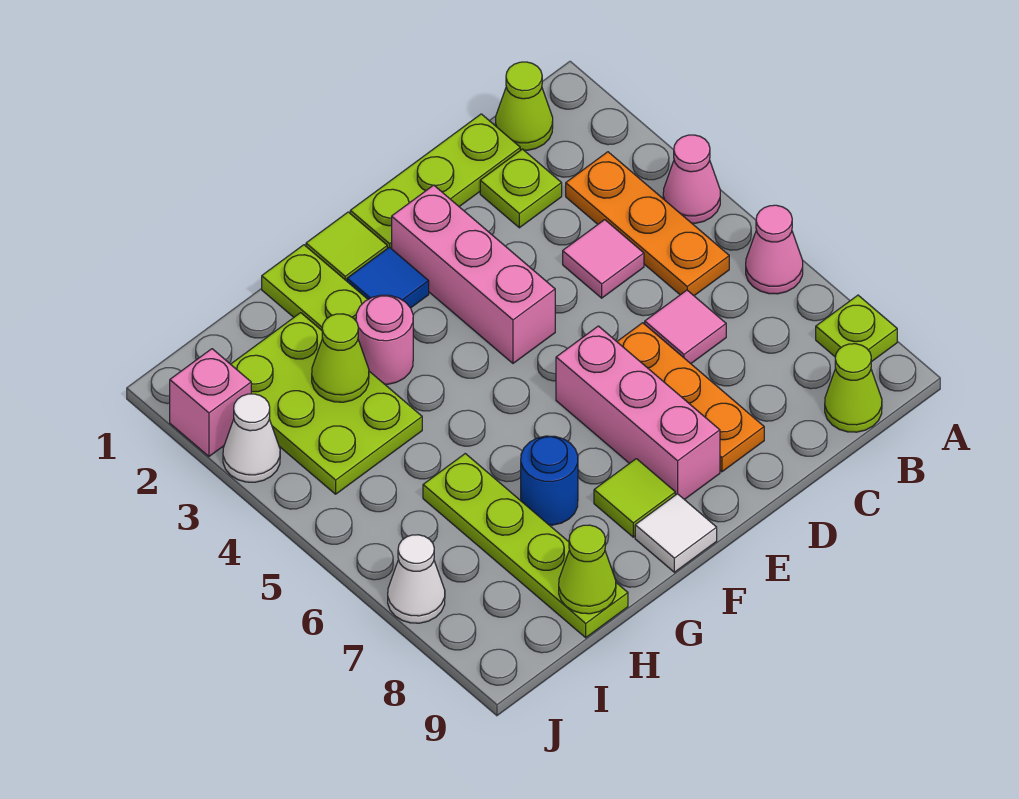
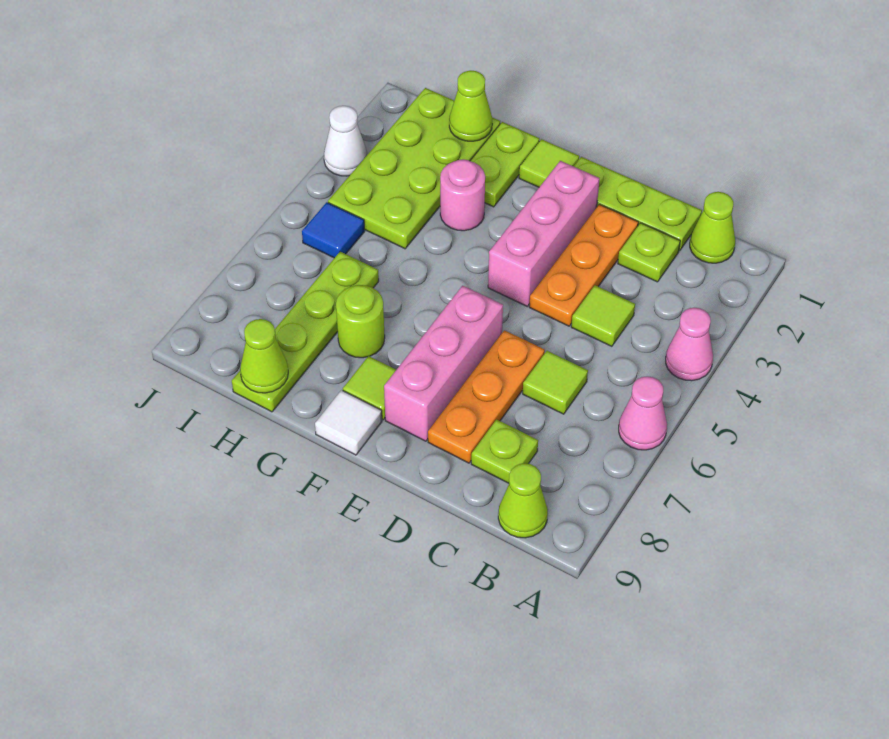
lime 1x1 plate [816,295,897,362] -> lime 1x1 plate moved to [471,420,538,483]
orange 1x3 plate [566,152,729,296] -> orange 1x3 plate moved to [529,204,638,326]
pink 1x1 tile [563,220,644,298] -> lime 1x1 tile [571,285,635,346]
pink 1x1 tile [645,290,726,364] -> lime 1x1 tile [523,351,588,414]
blue 1x1 tile [347,247,429,308] -> blue 1x1 tile moved to [302,202,365,258]
blue 1x1 round brick [521,436,578,525] -> lime 1x1 round brick [336,285,385,358]
lime 2x3 plate [231,313,422,494] -> lime 2x4 plate [328,88,500,249]
lime 1x1 cone [312,314,369,402] -> lime 1x1 cone moved to [449,71,492,141]
pink 1x1 brick [170,349,251,456] -> none
white 1x1 cone [388,535,445,623] -> none

